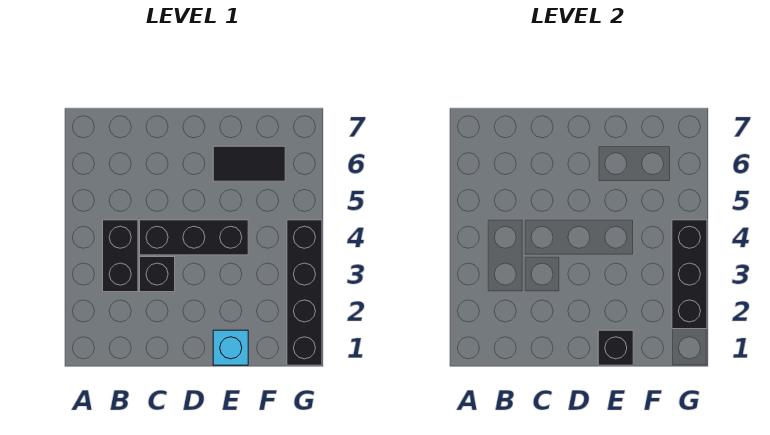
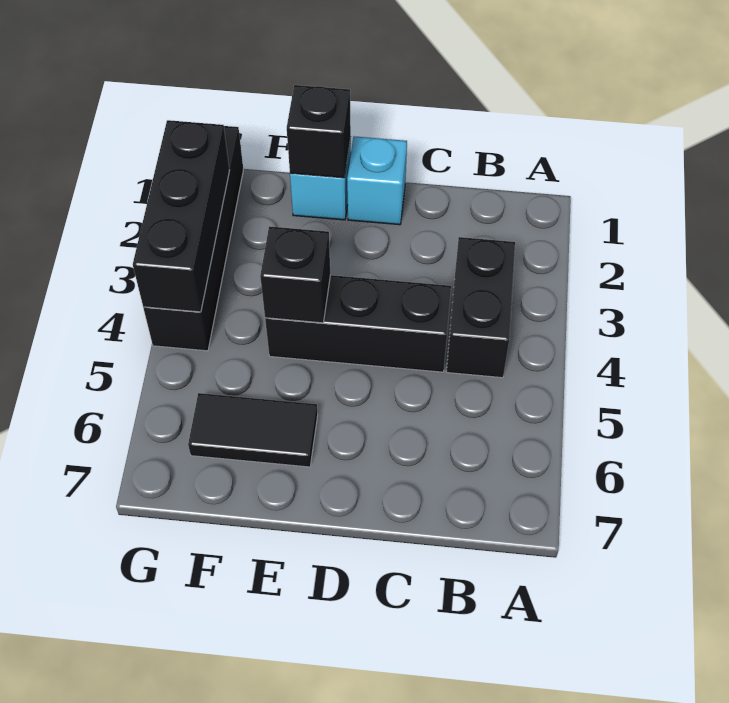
black 1x1 brick [140,257,175,292] -> black 1x1 brick moved to [260,226,330,323]
none -> cyan 1x1 brick [347,136,407,225]

